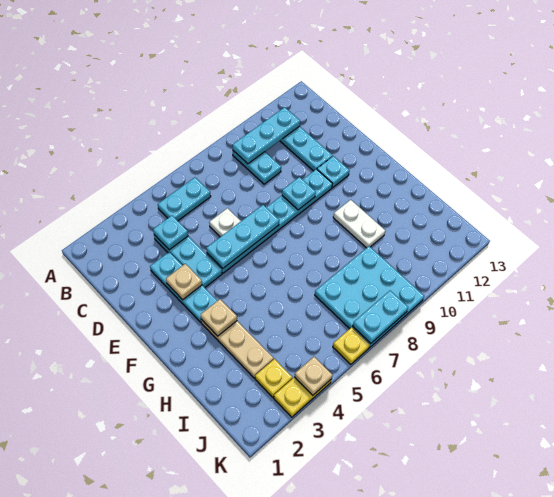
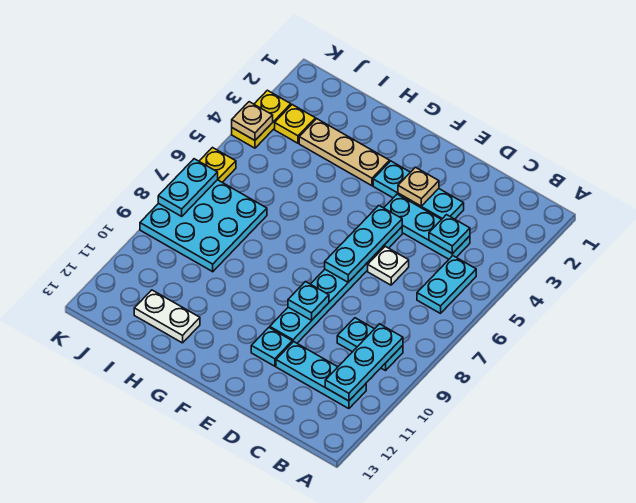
tan 1x1 plate [201,299,237,336] -> none
white 1x2 plate [333,200,386,248] -> white 1x2 plate moved to [134,290,200,343]

